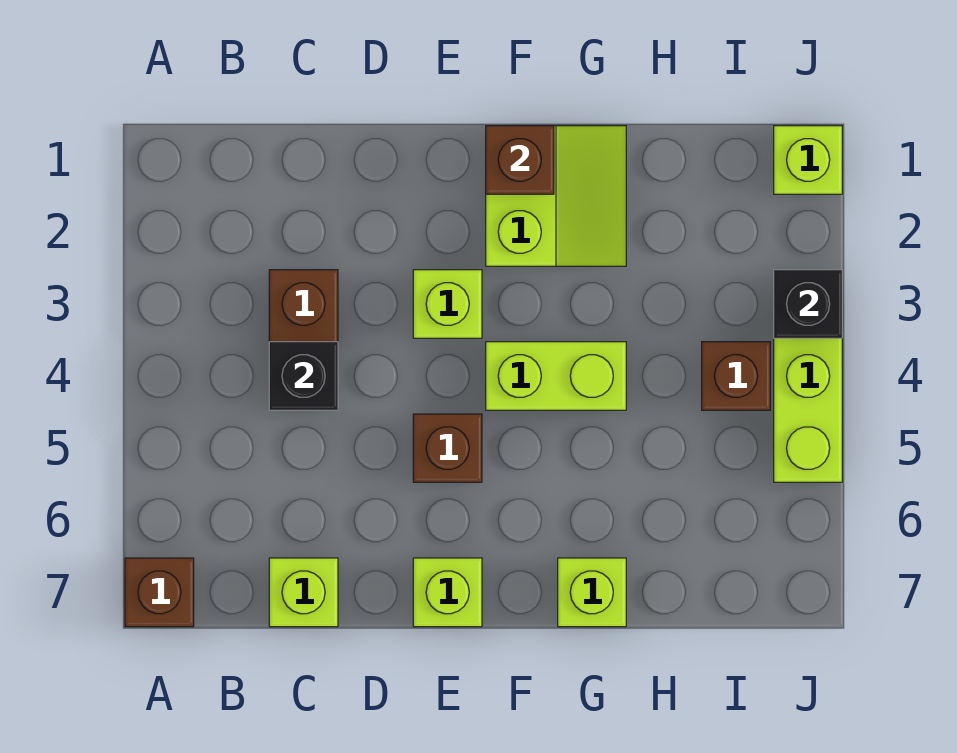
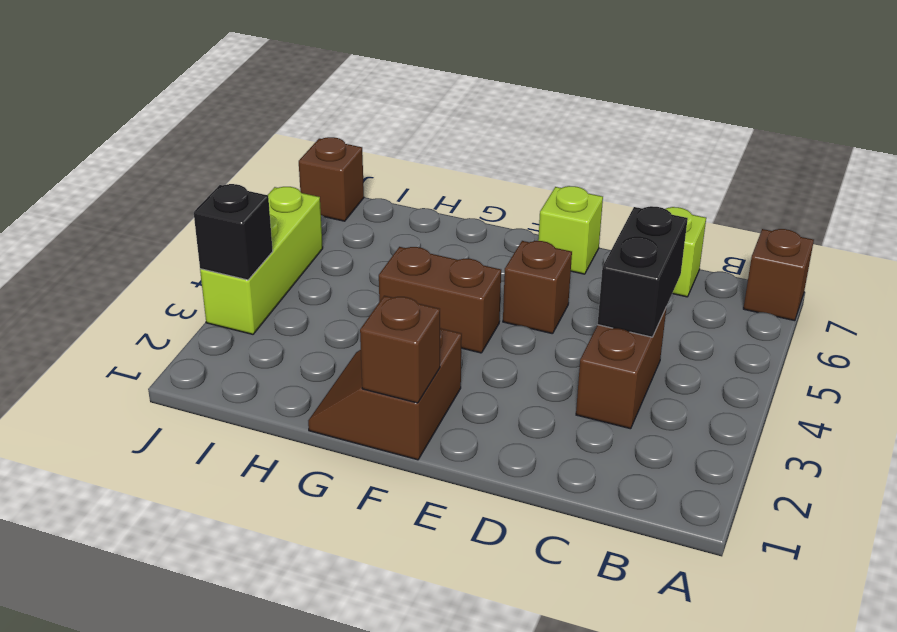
black 1x1 brick [269,342,338,410] -> black 1x2 brick [598,206,688,337]
lime 1x1 brick [413,270,482,338] -> none
lime 2x2 slope [486,126,626,266] -> brown 2x2 slope [308,328,462,460]
lime 1x2 brick [486,342,626,410] -> brown 1x2 brick [379,247,501,353]
lime 1x1 brick [558,558,626,627] -> none
brown 1x1 brick [702,342,770,410] -> brown 1x1 brick moved to [299,137,364,221]
lime 1x1 brick [774,126,842,194] -> none

